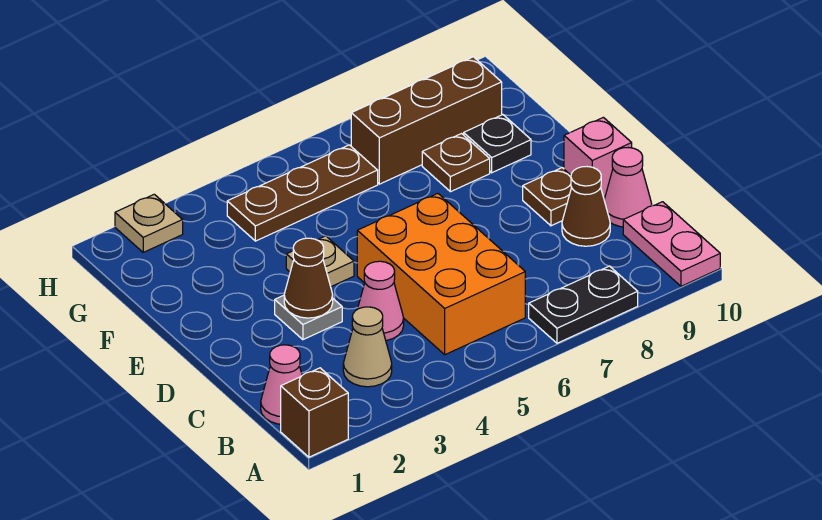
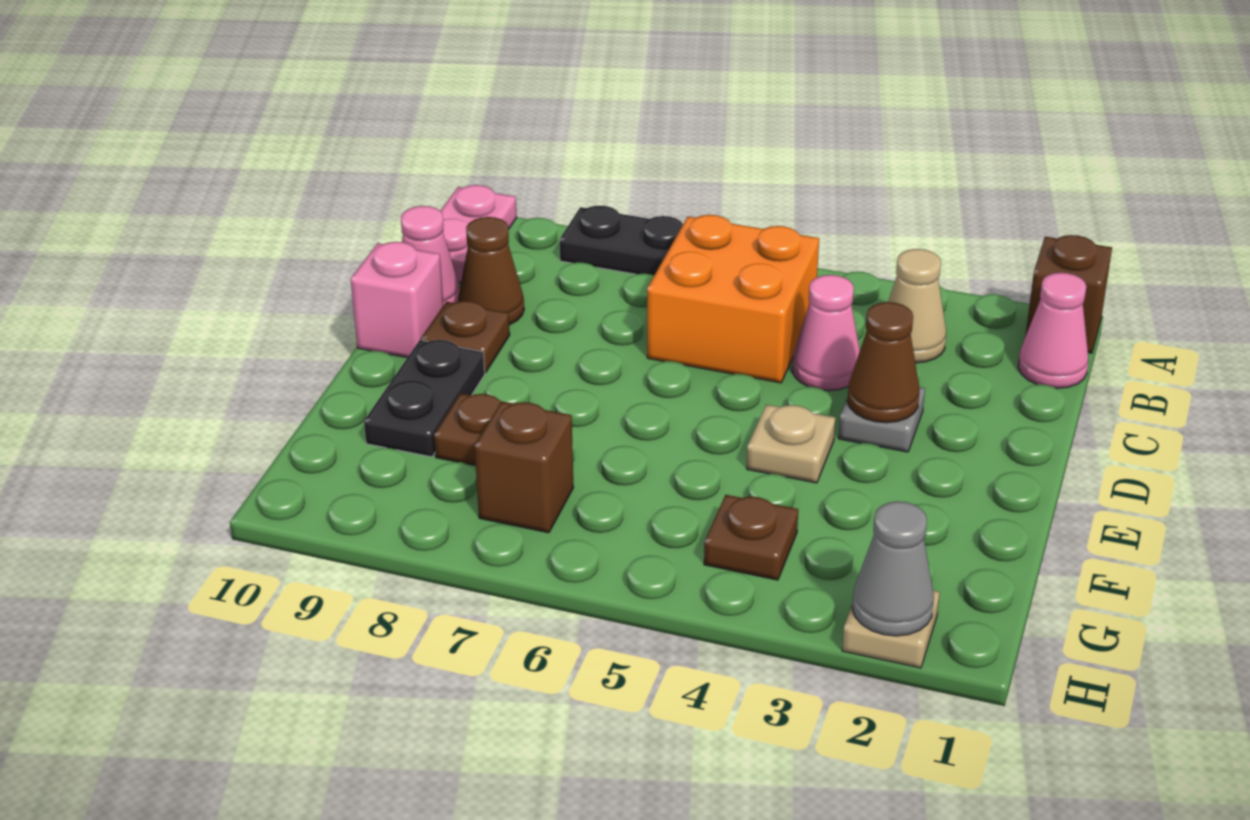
orange 2x3 brick [357,194,525,355] -> orange 2x2 brick [647,215,819,383]
black 1x1 plate [464,114,531,173] -> black 1x2 plate [364,340,485,457]
brown 1x3 plate [227,145,378,241] -> brown 1x1 plate [704,495,798,580]
brown 1x3 brick [351,57,502,184] -> brown 1x1 brick [475,402,573,533]
none -> grey 1x1 cone [852,501,934,636]

